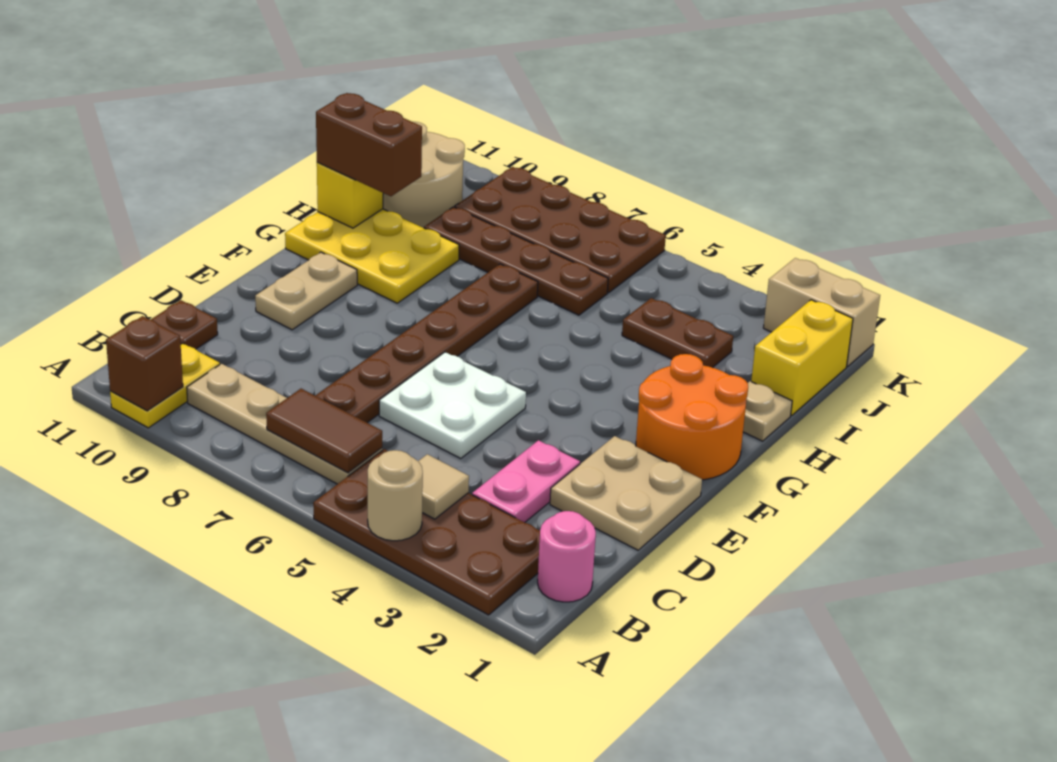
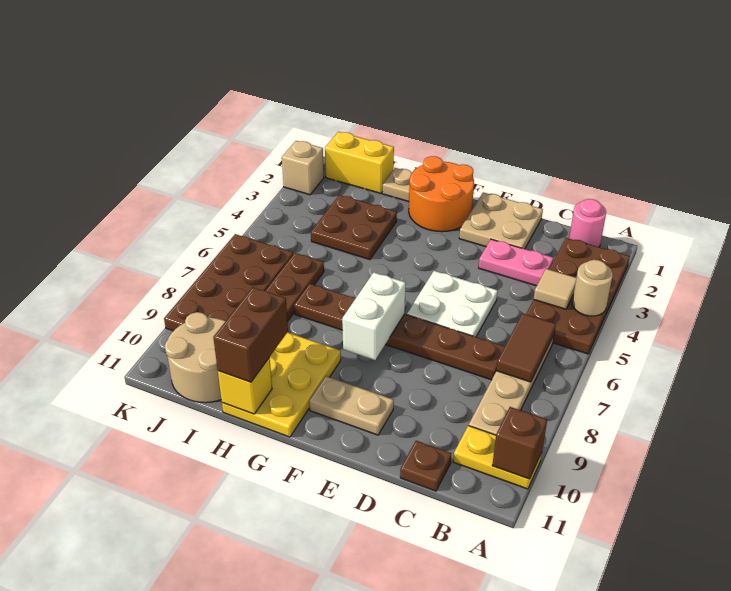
none -> white 1x2 brick [342,273,406,360]
brown 1x2 plate [622,298,733,368] -> brown 2x2 plate [311,195,397,260]
tan 1x2 brick [763,258,880,367] -> tan 1x1 brick [282,141,324,195]

